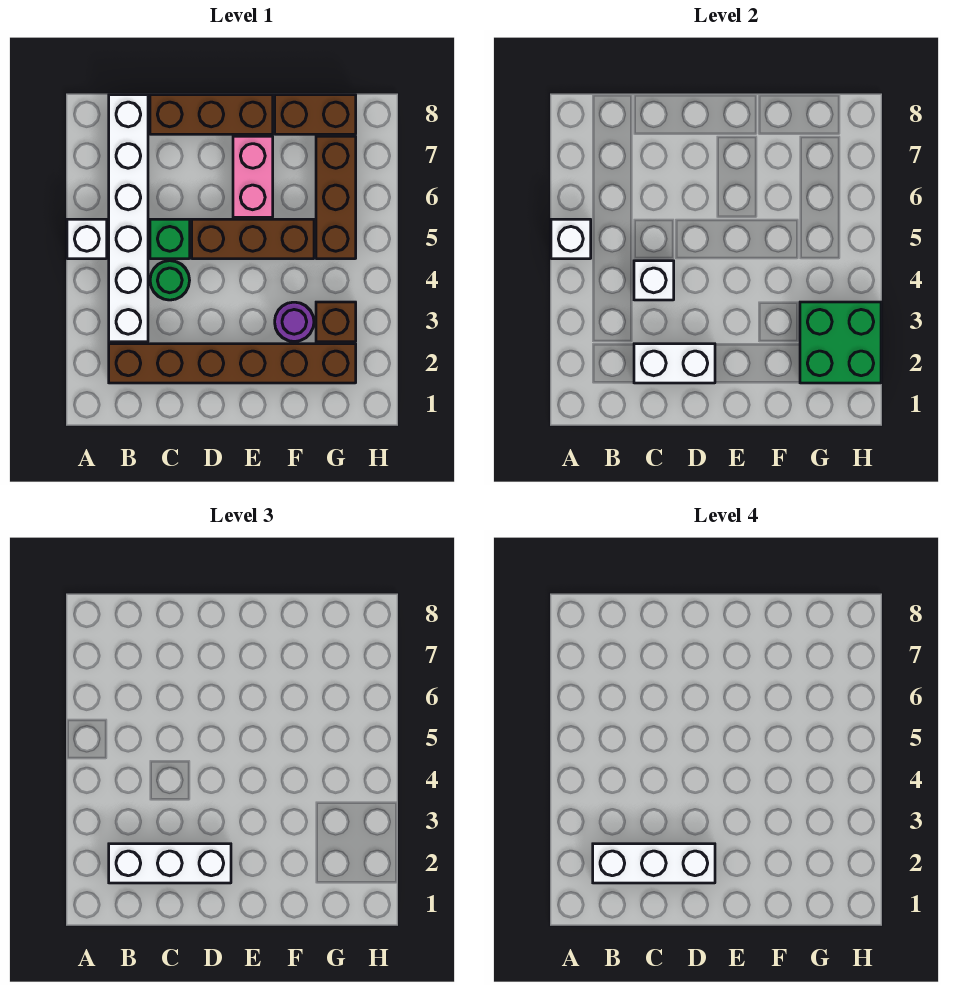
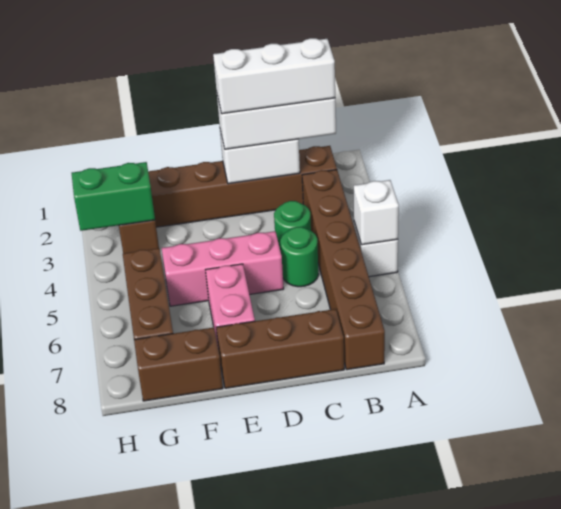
white 1x6 brick [109,95,148,342] -> brown 1x6 brick [302,170,385,370]
white 1x1 brick [634,261,674,300] -> none
green 1x1 brick [150,219,190,259] -> green 1x1 round brick [280,227,319,287]
brown 1x3 brick [192,219,314,259] -> pink 1x3 brick [162,231,284,306]
purple 1x1 round brick [275,302,314,342] -> none
green 2x2 brick [800,302,881,383] -> green 1x2 brick [72,162,155,231]

